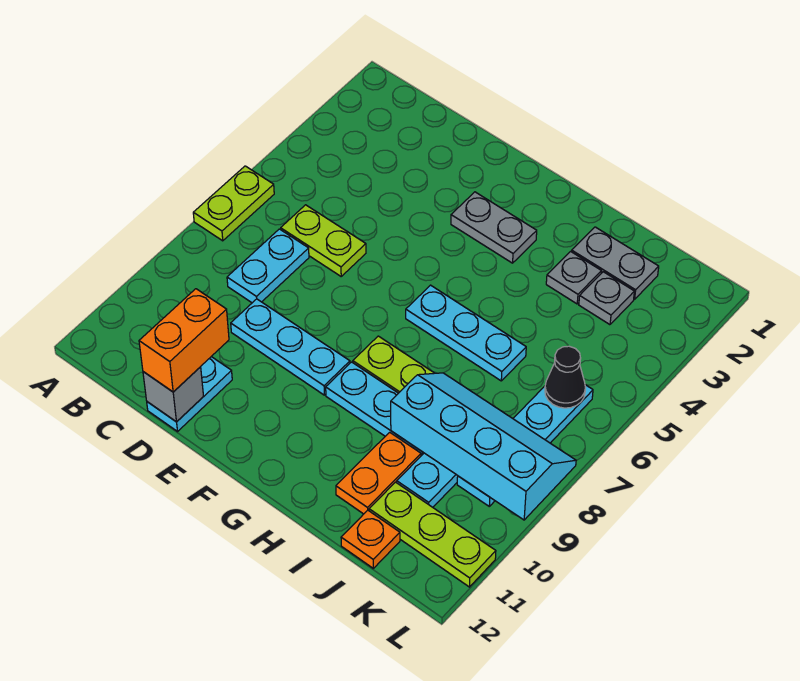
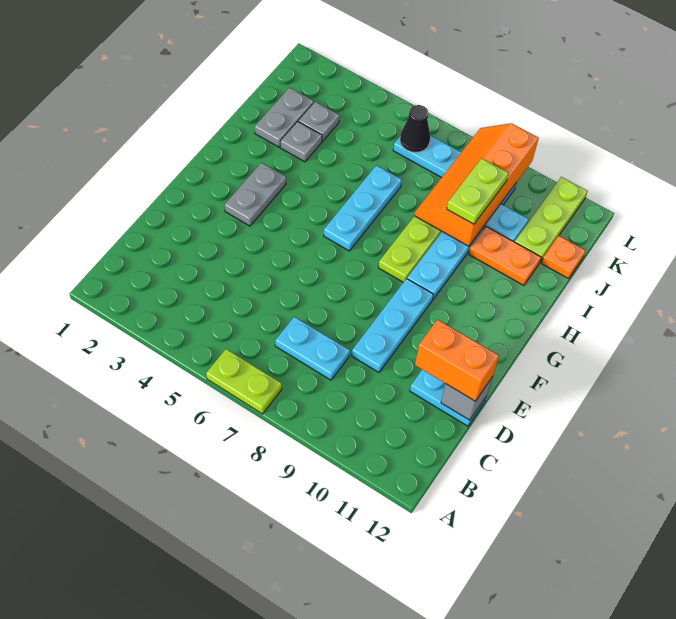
lime 1x2 plate [281,205,366,276] -> lime 1x2 plate moved to [447,158,509,224]
cyan 2x4 slope [391,373,576,520] -> orange 2x4 slope [414,123,539,246]

